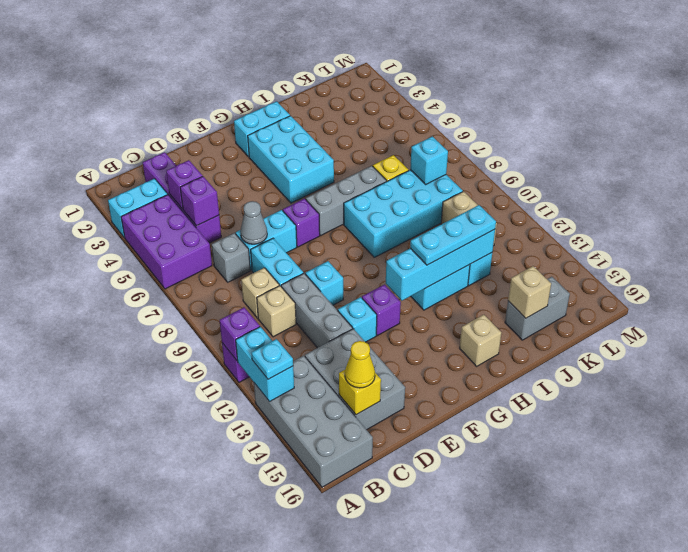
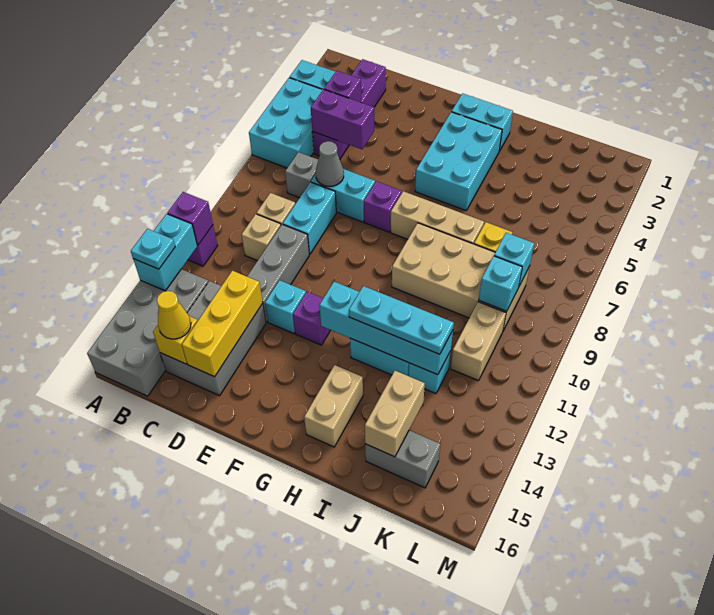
purple 2x3 brick [121,195,212,289] -> cyan 2x3 brick [249,78,323,168]
purple 1x1 brick [180,177,219,226] -> purple 1x2 brick [311,89,374,149]
none -> yellow 1x3 brick [182,271,263,377]
cyan 1x1 brick [305,261,343,305] -> cyan 1x1 brick moved to [479,256,522,311]
grey 1x3 brick [306,166,387,235] -> tan 1x3 brick [390,191,484,244]
cyan 2x4 brick [344,170,463,257] -> tan 2x4 brick [392,223,529,330]
tan 1x1 brick [460,315,501,366] -> tan 1x2 brick [304,365,363,447]
tan 1x1 brick [508,266,551,318] -> tan 1x2 brick [365,371,425,457]

